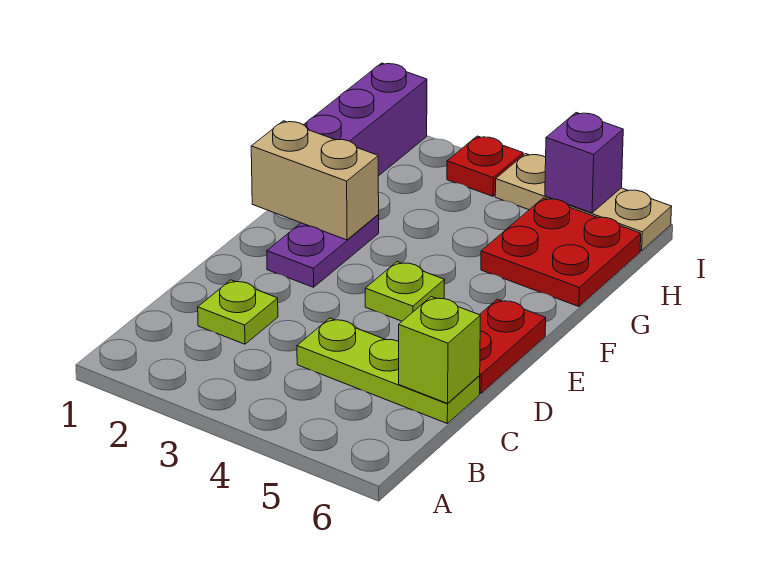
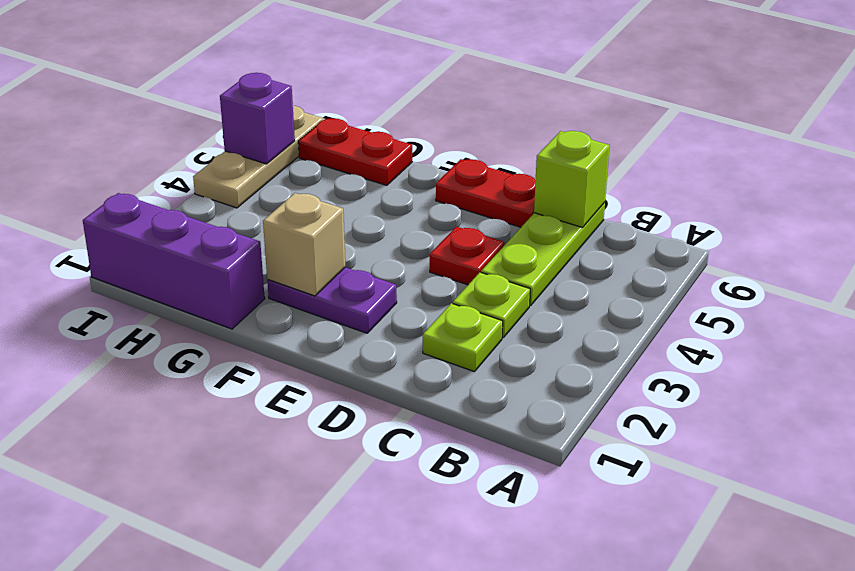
lime 1x1 plate [365,262,445,321] -> lime 1x1 plate moved to [453,272,530,338]
tan 1x2 brick [251,121,379,240] -> tan 1x1 brick [263,193,345,296]
red 2x2 plate [481,198,641,307] -> red 1x2 plate [298,118,412,185]
red 1x1 plate [447,136,523,196] -> red 1x1 plate moved to [430,227,504,285]

